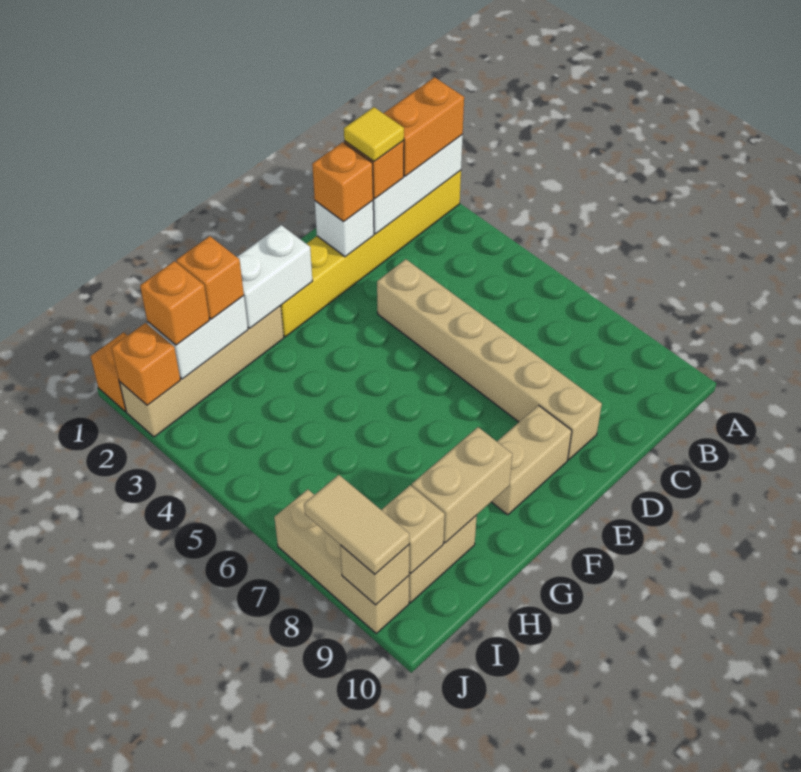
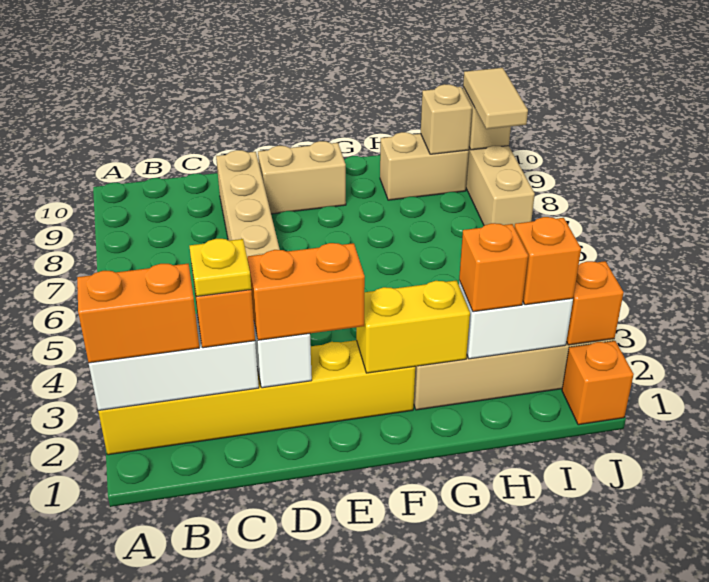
yellow 1x1 tile [344,107,404,161] -> yellow 1x1 plate [189,239,251,297]
orange 1x1 brick [312,142,373,222] -> orange 1x2 brick [247,243,365,340]
white 1x2 brick [237,225,312,328] -> yellow 1x2 brick [356,280,470,373]
tan 1x2 brick [412,427,512,543] -> none

